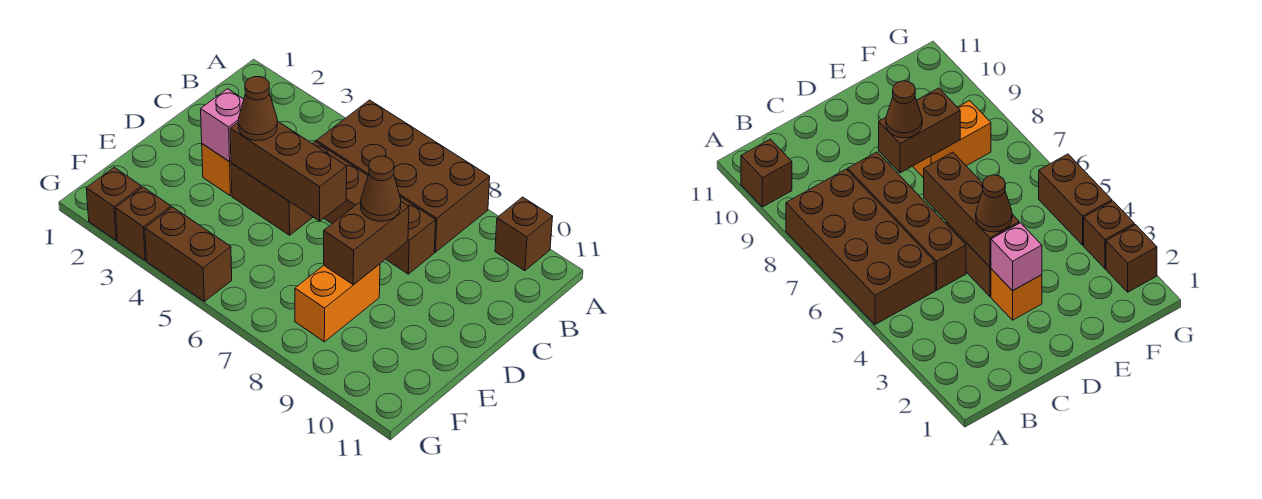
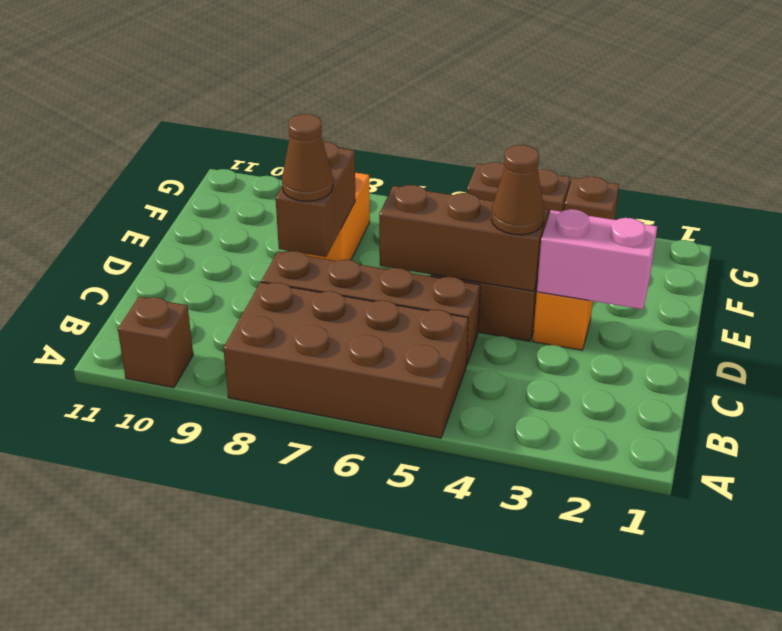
pink 1x1 brick [201,89,244,162] -> pink 1x2 brick [537,209,657,309]
brown 1x1 brick [86,168,142,240] -> none

